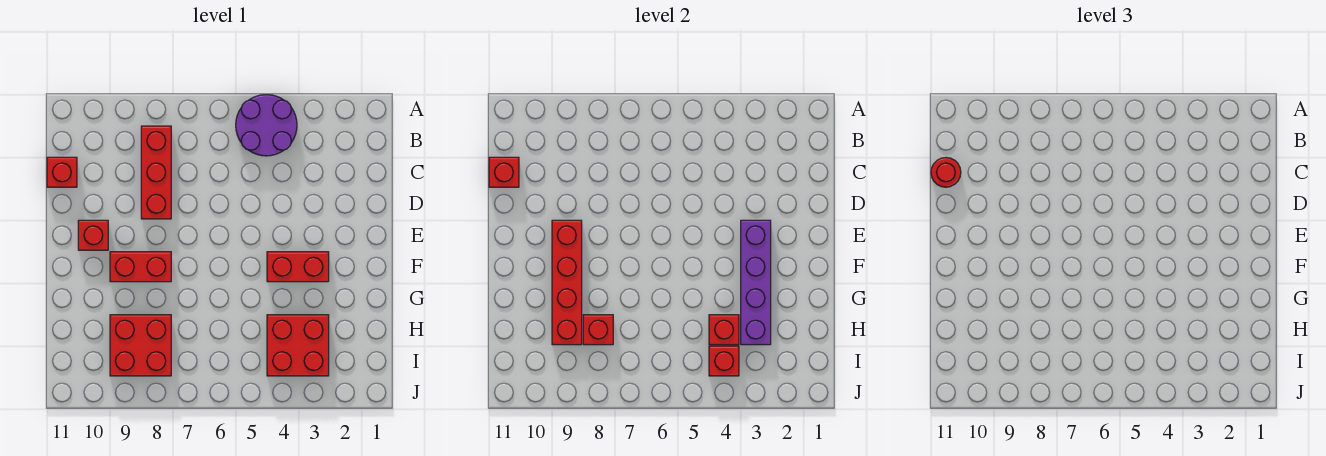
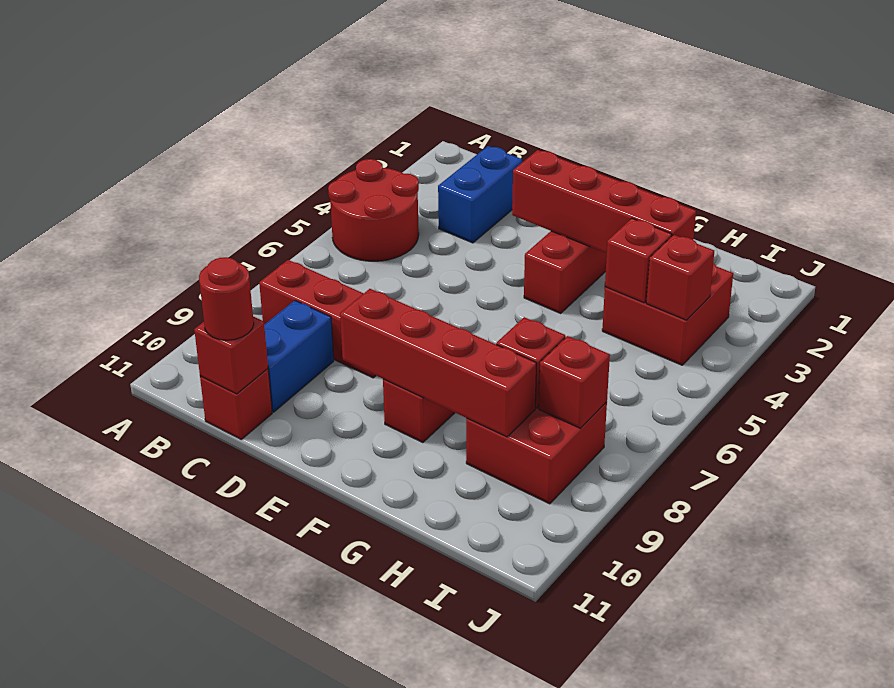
purple 2x2 round brick [236,95,297,156] -> red 2x2 round brick [328,159,419,261]
none -> blue 1x2 brick [438,146,522,243]
none -> blue 1x2 brick [264,301,334,412]
purple 1x4 brick [741,220,771,345] -> red 1x4 brick [512,150,696,253]
red 1x1 brick [78,220,108,250] -> red 1x1 brick moved to [539,336,610,428]

